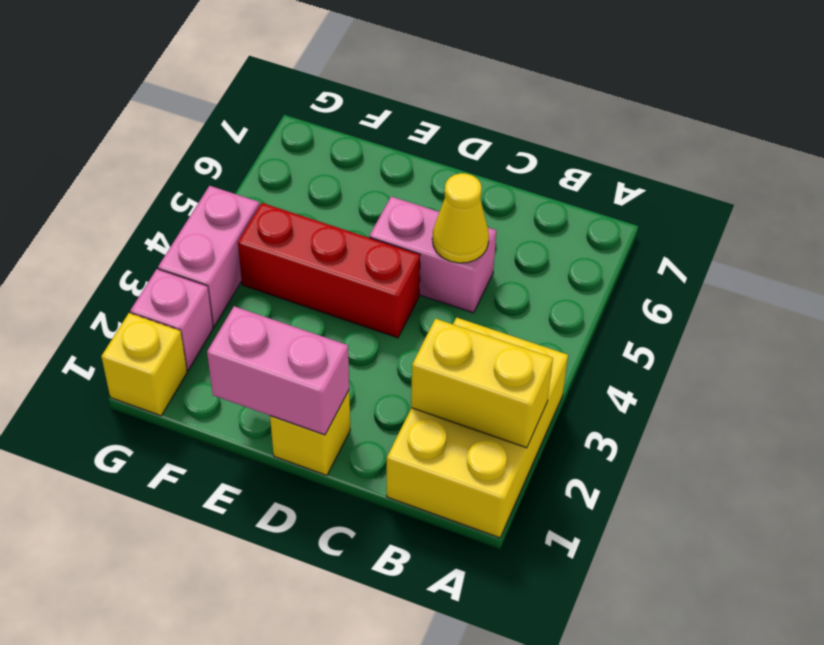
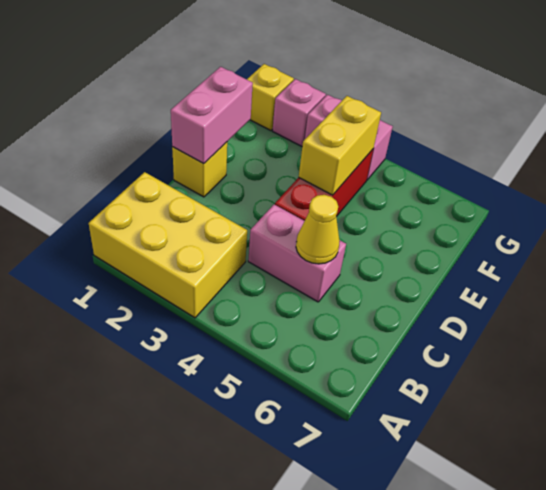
yellow 1x2 brick [411,319,553,448] -> yellow 1x2 brick moved to [299,96,381,195]
pink 1x2 brick [369,196,496,313] -> pink 1x2 brick turned to [248,204,346,302]

